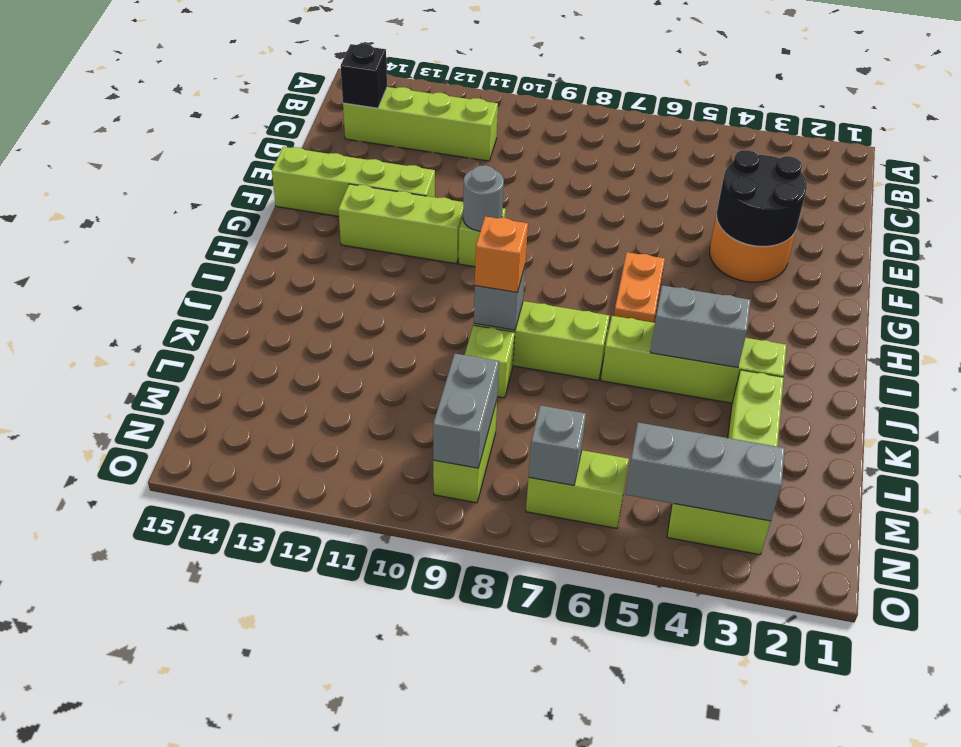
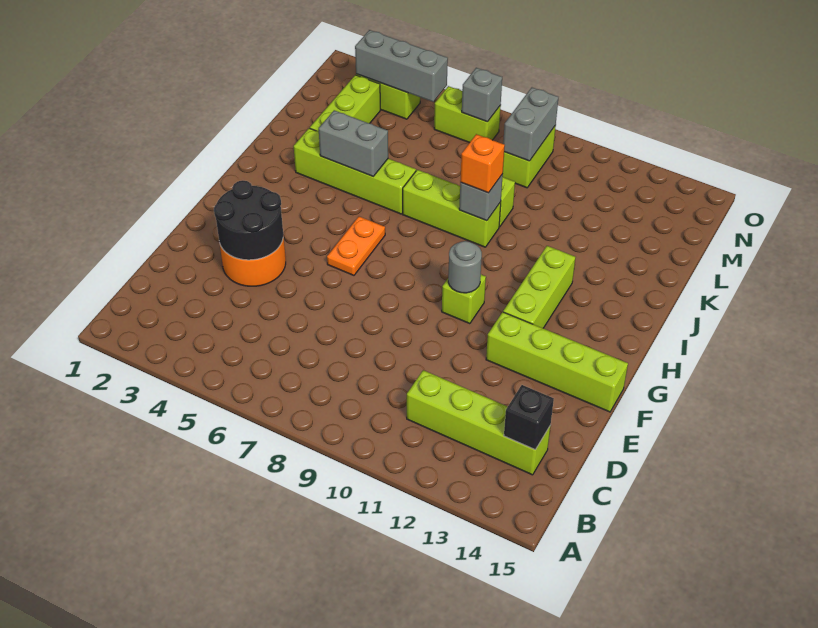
lime 1x3 brick [338,184,463,264] -> lime 1x3 brick turned to [503,246,576,328]

